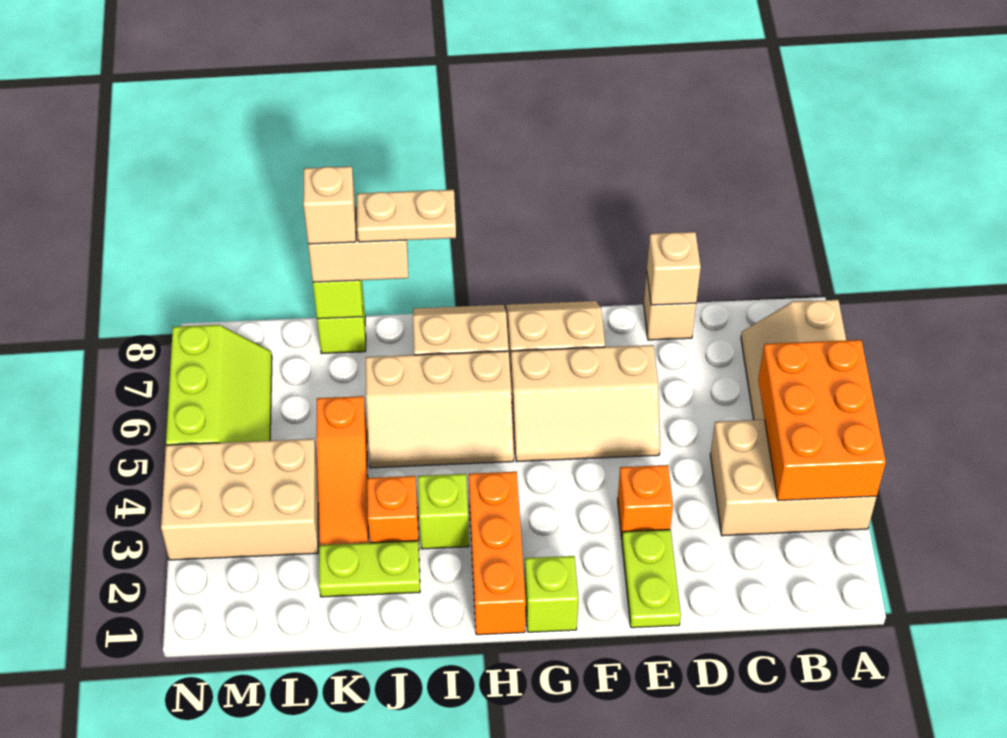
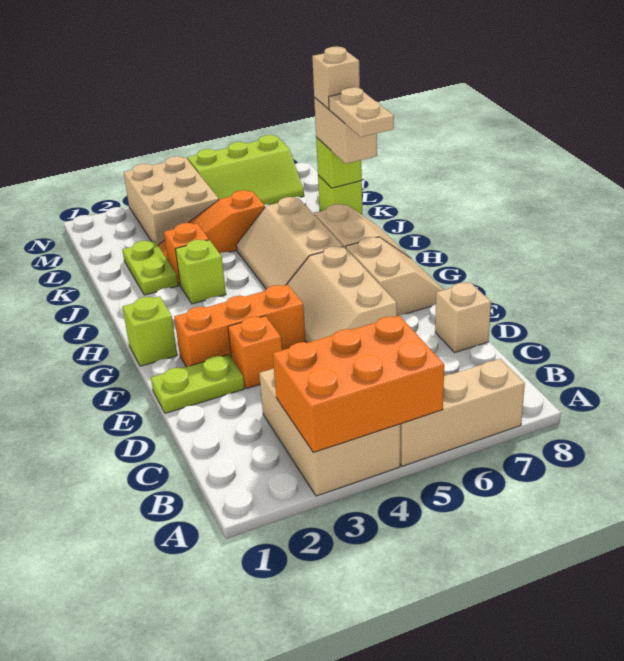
tan 1x1 brick [647,232,701,305] -> none
orange 1x3 brick [469,472,526,635] -> orange 1x3 brick moved to [174,285,306,367]

